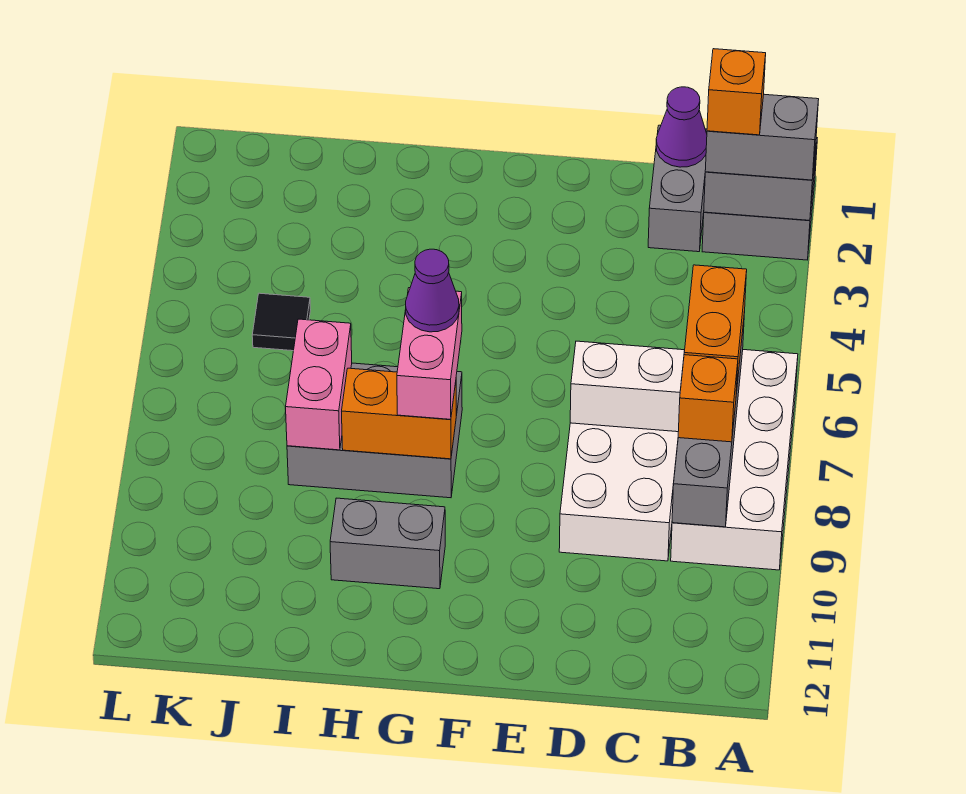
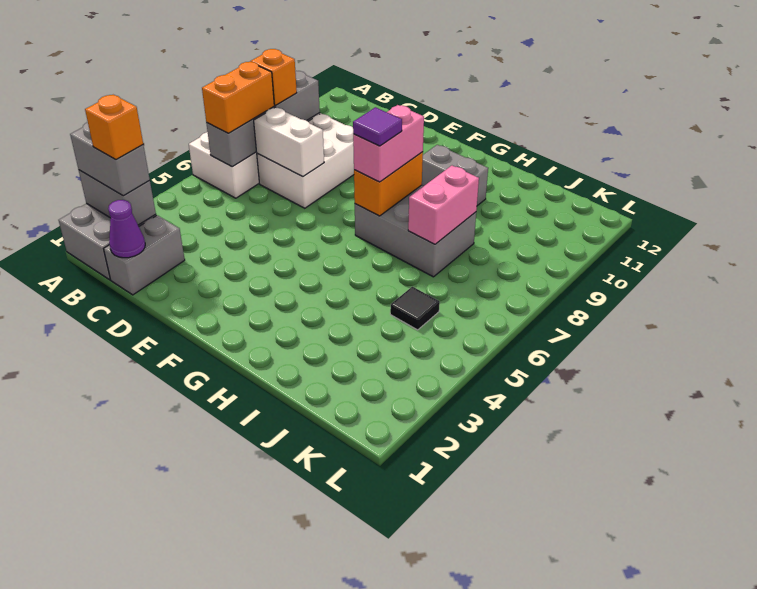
purple 1x1 cone [406,249,459,332] -> purple 1x1 tile [353,107,402,146]
orange 1x2 brick [342,368,456,459] -> orange 1x2 brick turned to [354,152,423,216]

